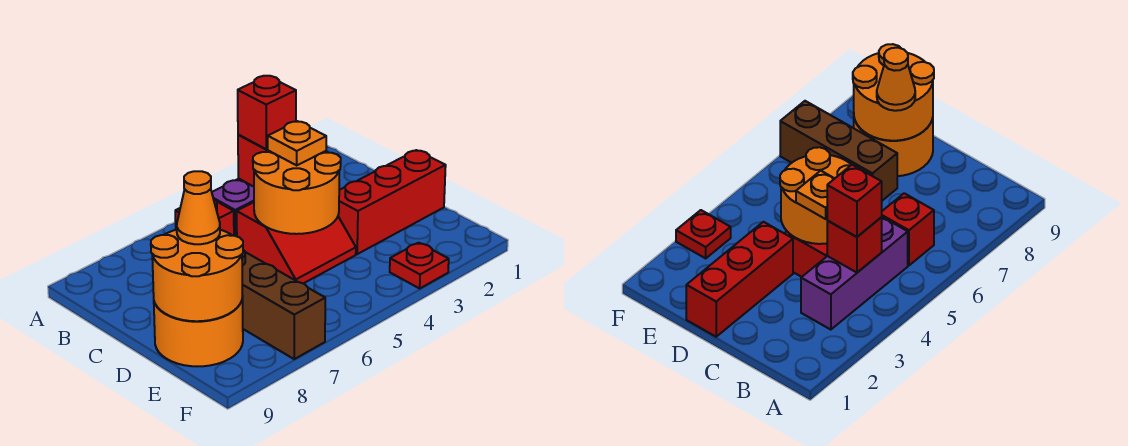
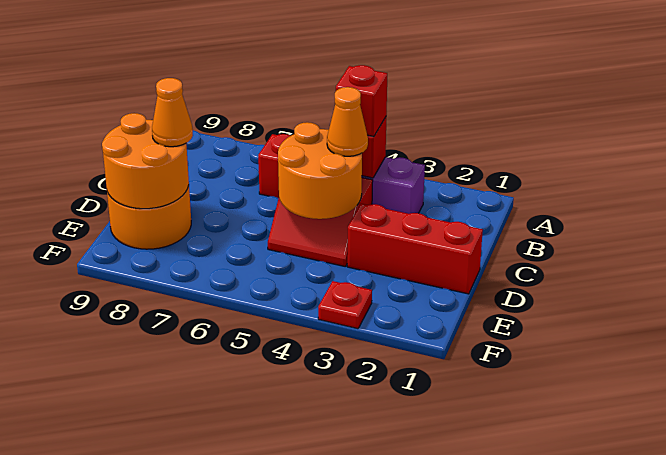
orange 1x1 plate [268,121,326,165] -> orange 1x1 cone [327,87,368,156]
brown 1x3 brick [242,250,325,359] -> none

